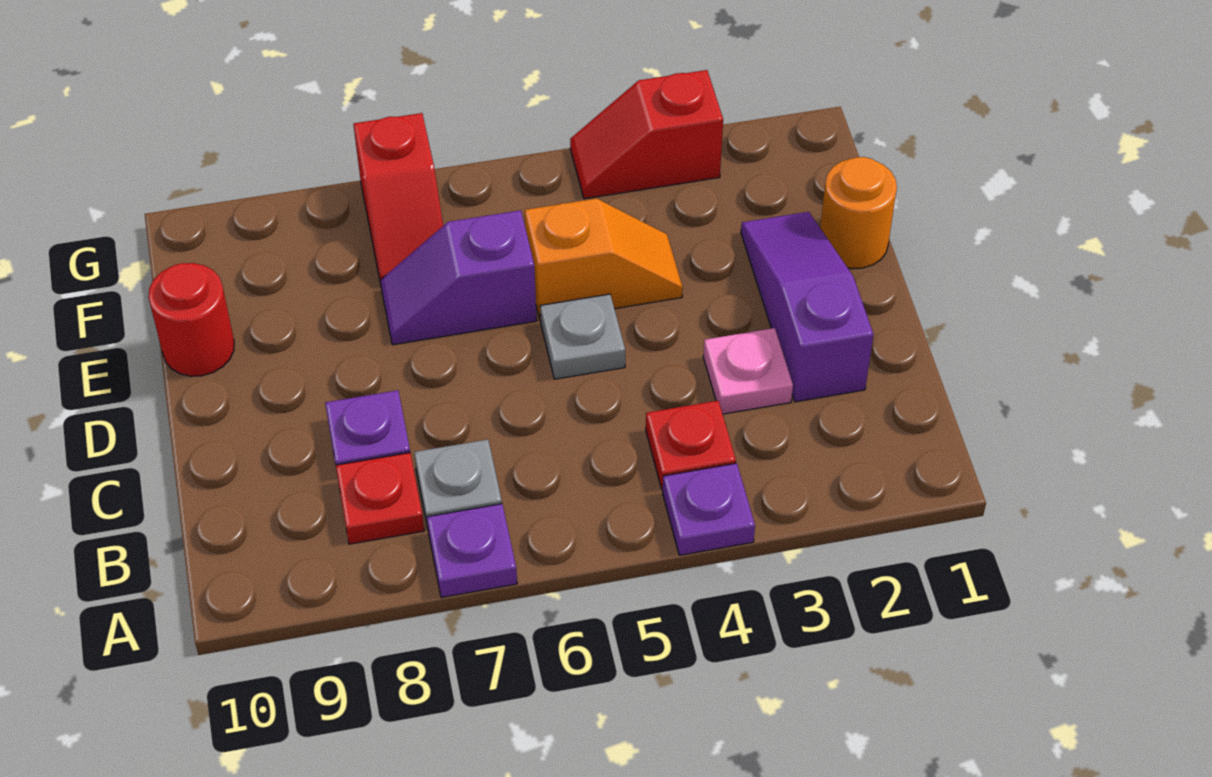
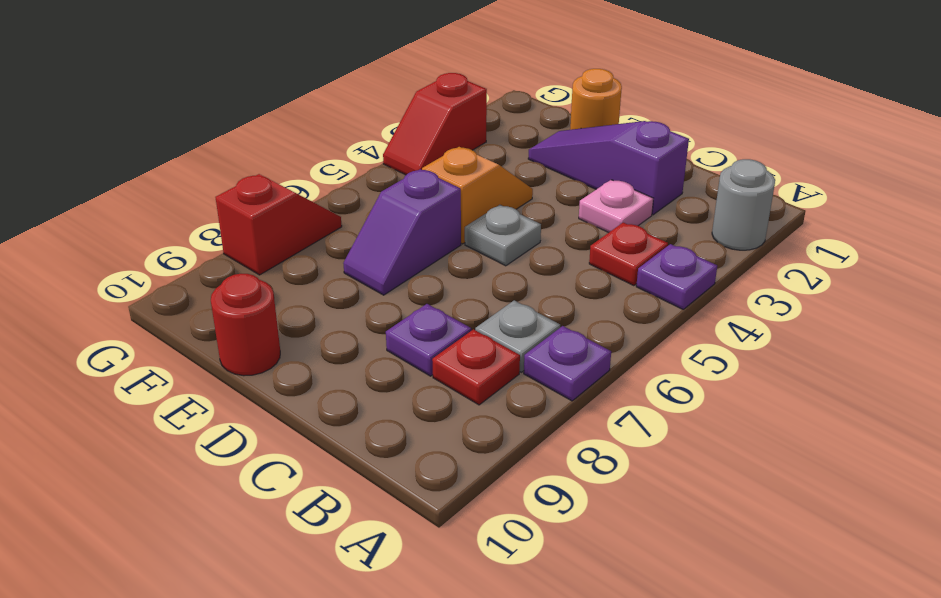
none -> grey 1x1 round brick [712,159,775,250]
red 1x2 slope [353,113,443,284] -> red 1x2 slope turned to [215,174,342,275]

